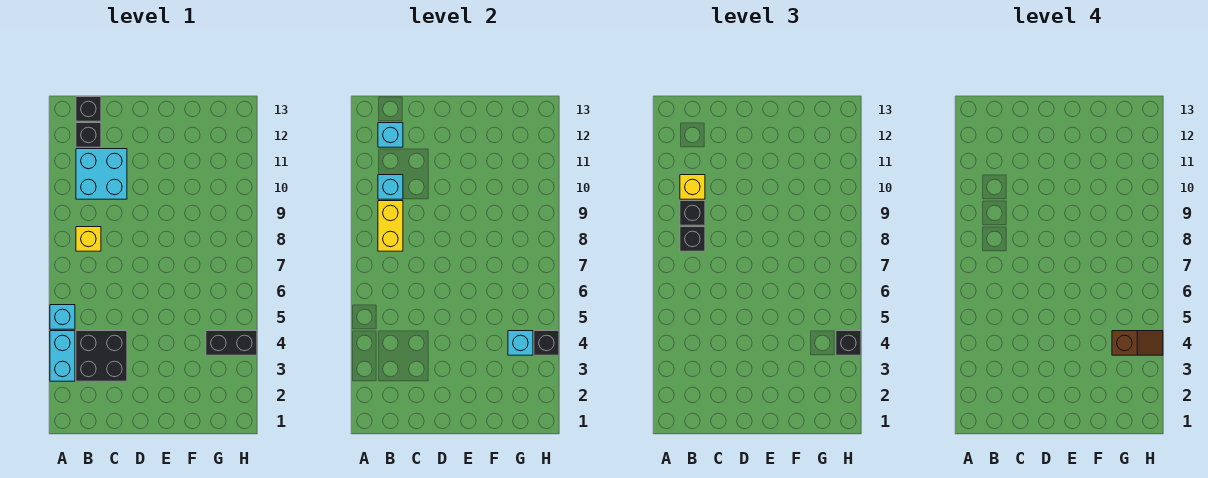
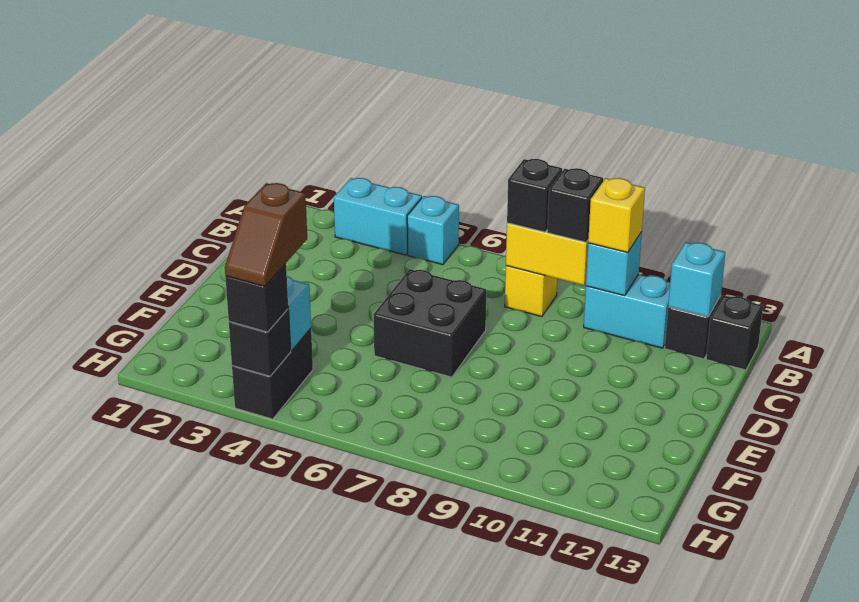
black 2x2 brick [76,331,127,381] -> black 2x2 brick moved to [373,269,486,377]
cyan 2x2 brick [76,149,127,199] -> cyan 1x2 brick [584,274,670,348]

